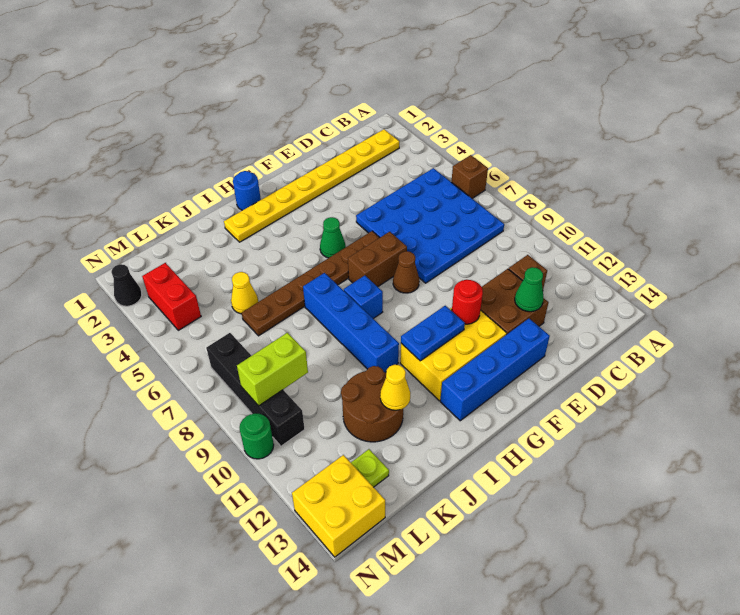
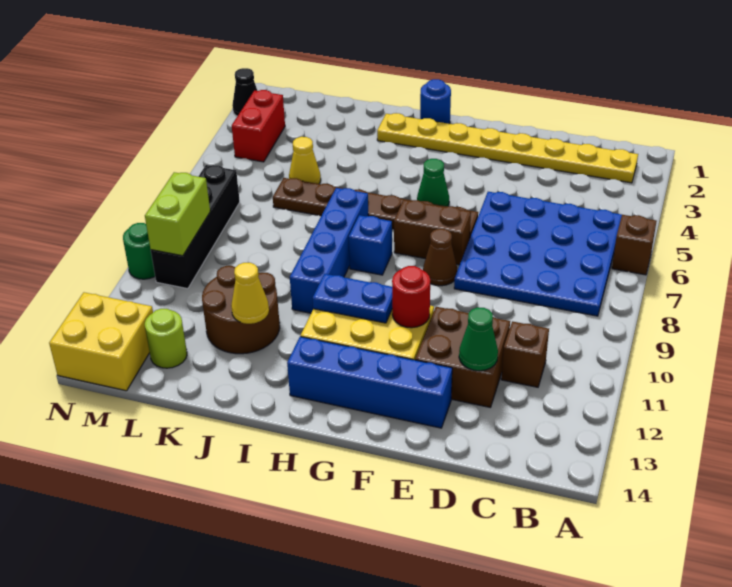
lime 1x2 brick [237,333,308,406] -> lime 1x2 brick turned to [145,172,210,256]
lime 1x1 plate [351,449,389,487] -> lime 1x1 round brick [145,309,187,368]

